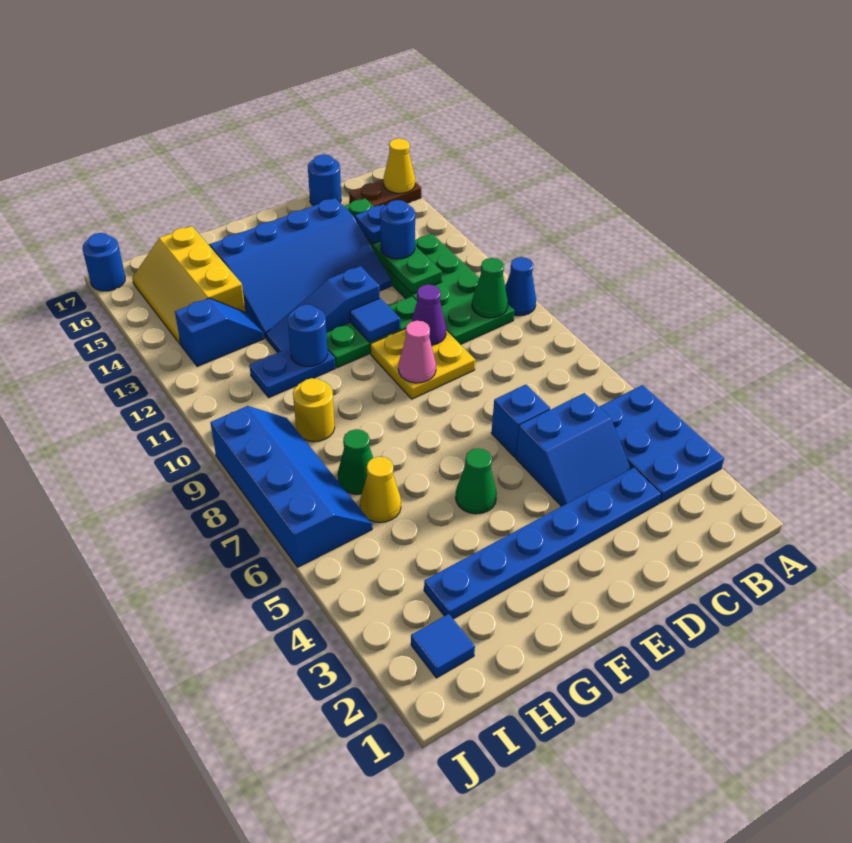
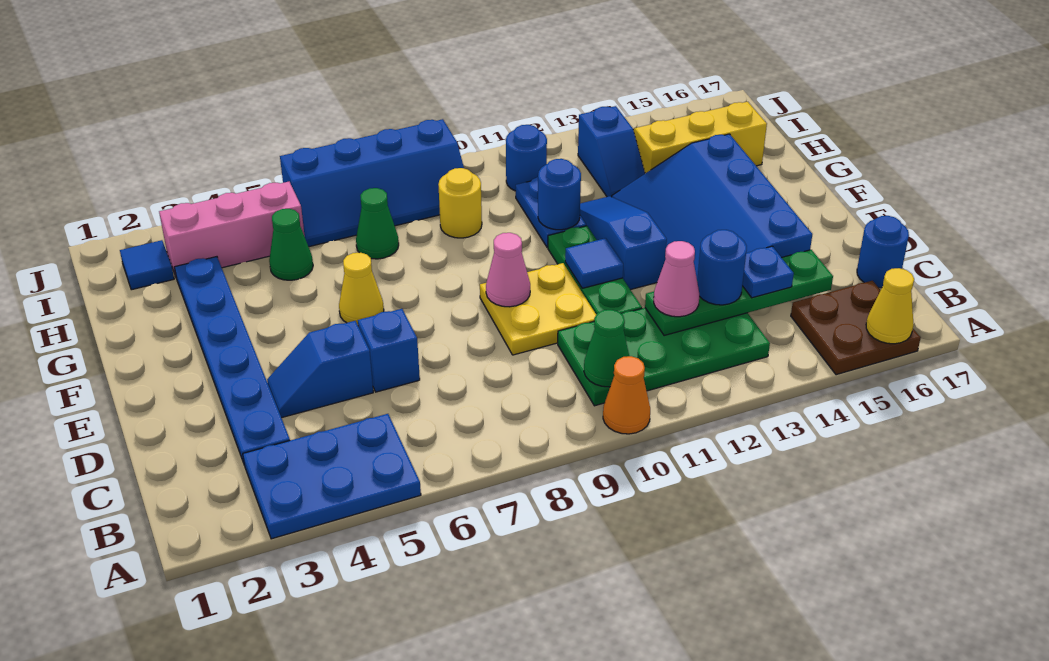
blue 1x1 cone [505,257,536,316] -> orange 1x1 cone [603,356,650,434]
brown 1x2 plate [349,179,421,206] -> brown 2x2 plate [791,281,920,375]
blue 2x2 slope [516,393,631,506] -> blue 1x2 slope [267,321,373,418]
none -> pink 1x1 cone [654,241,699,317]
purple 1x1 cone [411,285,446,345] -> none
green 1x1 cone [456,448,497,514] -> green 1x1 cone moved to [269,209,313,280]
yellow 1x1 cone [360,457,401,522] -> yellow 1x1 cone moved to [339,253,384,325]
none -> pink 1x3 brick [159,182,305,276]
blue 1x1 round brick [82,233,125,291] -> blue 1x1 round brick moved to [506,125,547,191]

